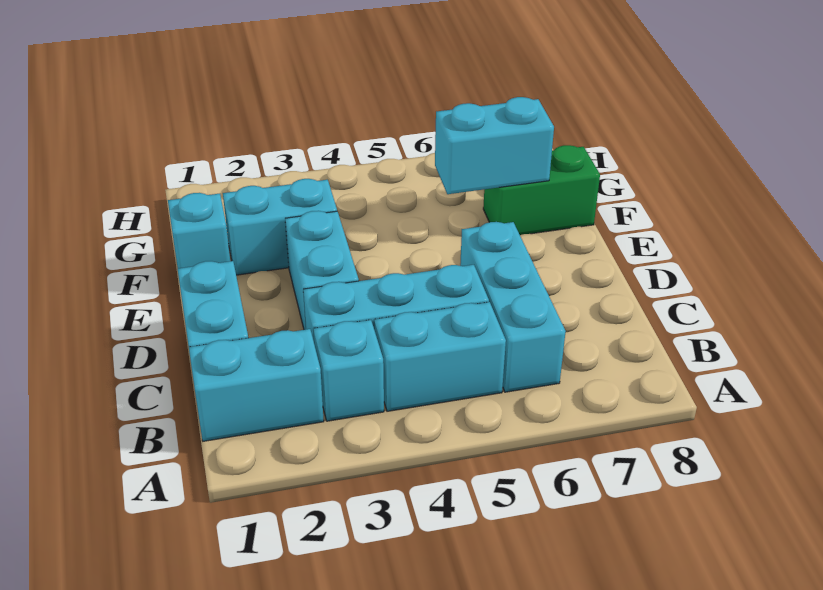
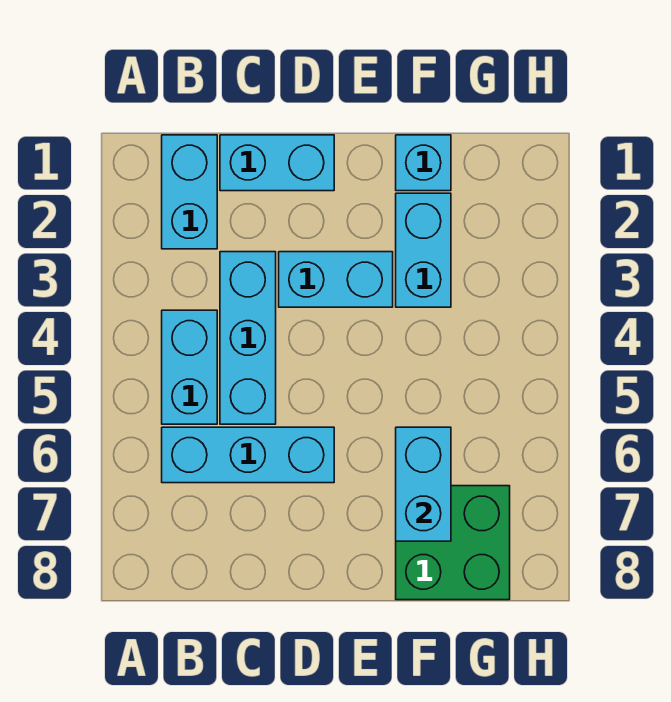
cyan 1x1 brick [313,320,384,421] -> none
green 1x2 brick [483,145,600,235] -> green 2x2 brick [396,486,510,600]

